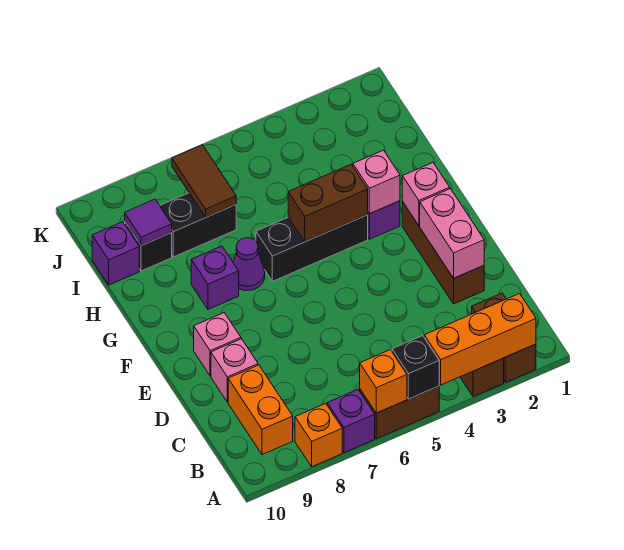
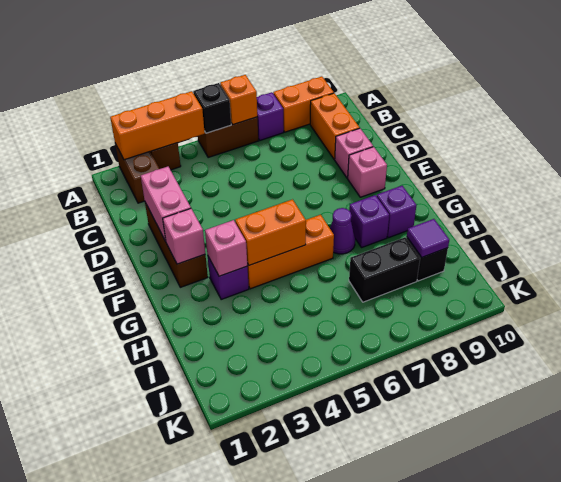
orange 1x1 brick [295,403,342,467] -> orange 1x2 brick [273,76,334,132]
black 1x3 brick [256,215,368,281] -> orange 1x3 brick [247,215,334,289]
brown 1x2 brick [288,165,368,242] -> orange 1x2 brick [235,199,306,265]
brown 1x2 tile [172,145,236,217] -> none
purple 1x1 brick [92,222,139,285] -> purple 1x1 brick moved to [377,186,416,238]

